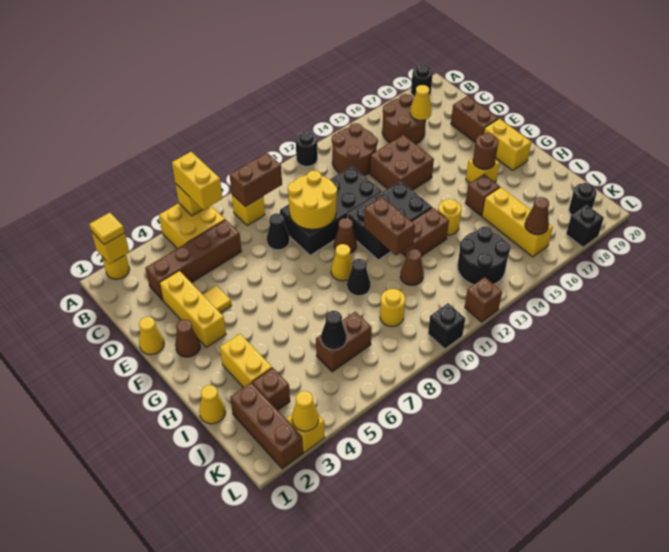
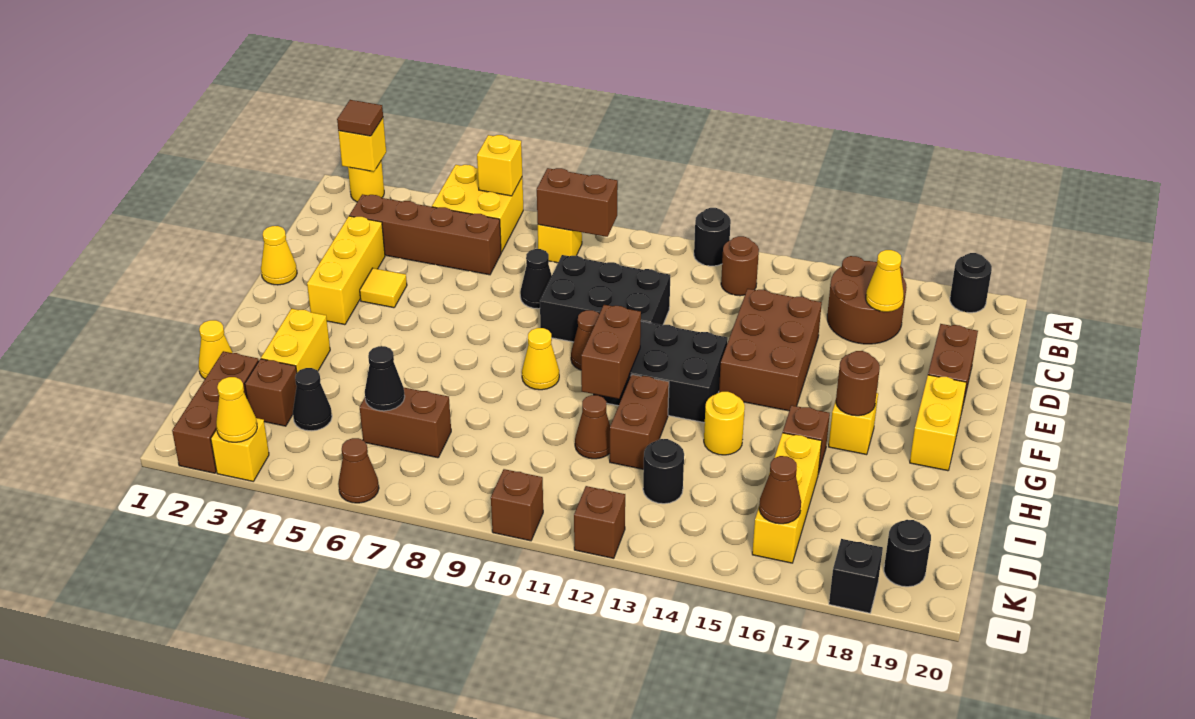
yellow 1x1 tile [89,213,125,245] -> brown 1x1 tile [337,100,383,136]
yellow 1x2 brick [172,152,222,210] -> none
brown 2x2 round brick [332,123,377,176] -> brown 1x1 round brick [721,236,759,296]
black 2x4 brick [280,166,382,255] -> black 2x3 brick [540,255,670,342]
yellow 2x2 round brick [288,170,337,229] -> none
brown 2x2 brick [370,135,434,190] -> brown 2x3 brick [719,289,822,411]
brown 1x1 cone [175,319,200,357] -> brown 1x1 cone moved to [338,438,379,503]
black 1x1 cone [347,259,370,296] -> black 1x1 cone moved to [293,368,332,431]
brown 1x2 brick [401,208,449,256] -> brown 1x2 brick turned to [610,375,669,469]
yellow 1x1 round brick [380,289,405,327] -> none
black 2x2 round brick [458,227,510,285] -> black 1x1 round brick [643,439,684,504]
black 1x1 brick [428,303,465,349] -> brown 1x1 brick [491,469,543,541]

